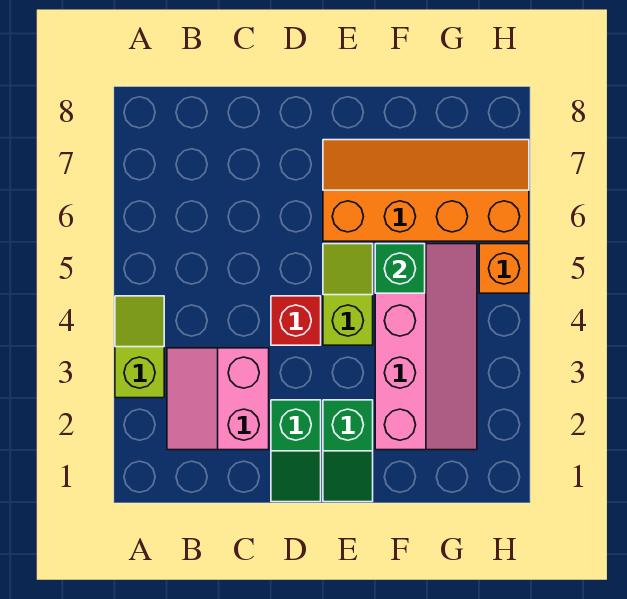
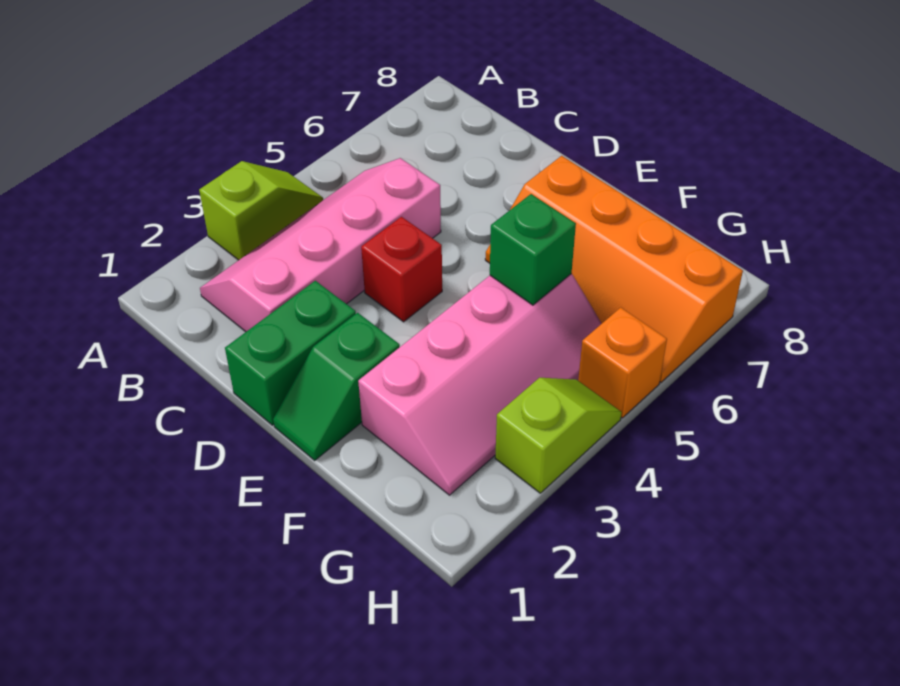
pink 2x2 slope [167,348,269,450] -> pink 2x4 slope [200,158,441,332]
green 1x2 slope [271,400,321,502] -> green 1x2 brick [225,281,356,425]
lime 1x2 slope [323,244,373,345] -> lime 1x2 slope moved to [495,378,622,493]
orange 2x4 slope [323,140,529,241] -> orange 2x4 slope turned to [485,156,743,382]

